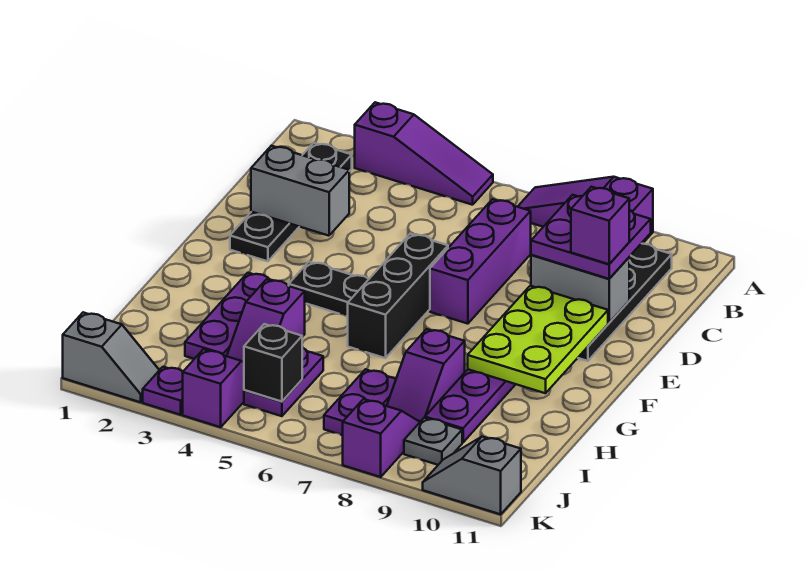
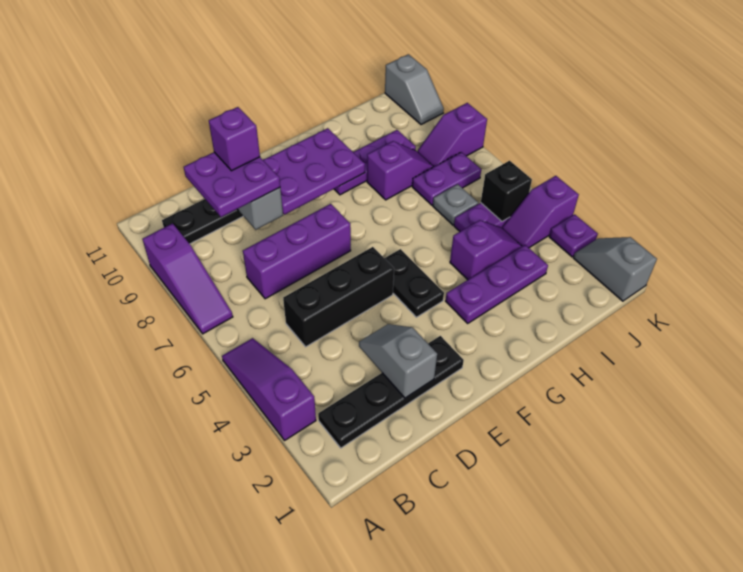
grey 1x2 brick [251,146,349,236] -> grey 1x2 slope [359,324,437,398]
black 1x3 brick [348,234,448,358] -> black 1x3 brick moved to [283,247,394,347]
lime 2x3 plate [468,286,608,393] -> purple 2x3 plate [263,128,365,215]
grey 1x1 plate [404,418,462,465] -> grey 1x1 plate moved to [433,184,478,225]

